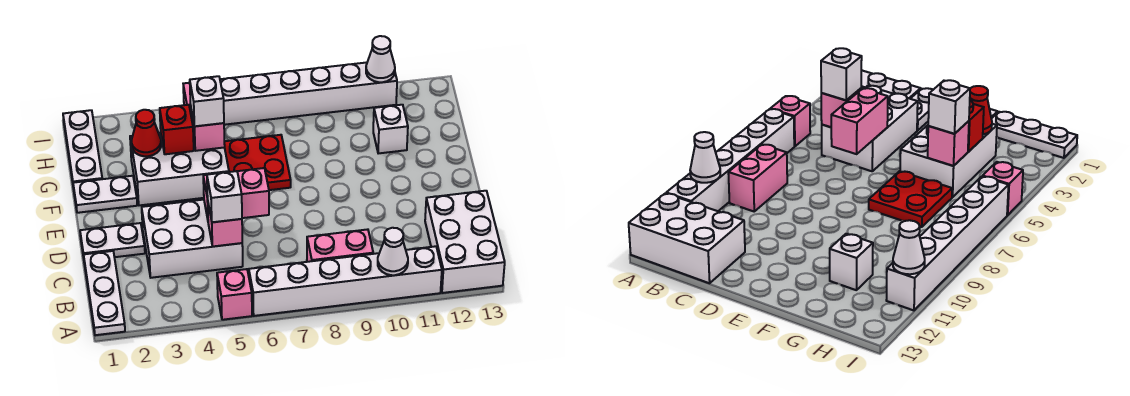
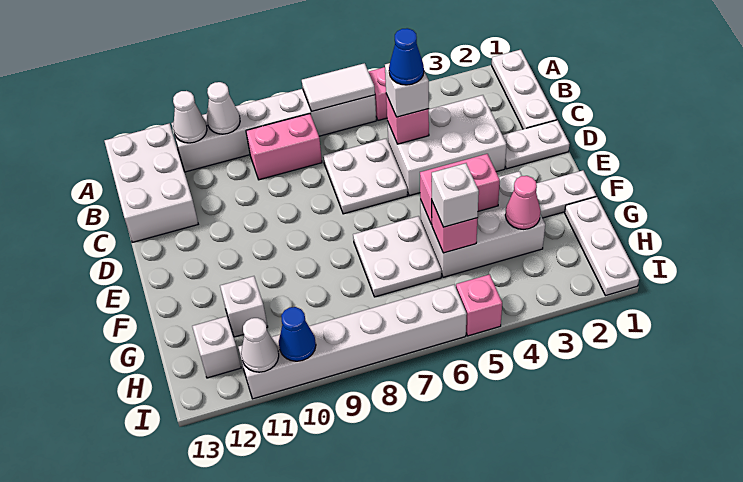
none -> white 1x2 tile [302,63,375,111]
none -> white 1x1 cone [173,91,207,143]
none -> blue 1x1 cone [389,28,424,85]
none -> white 2x2 plate [323,139,408,214]
pink 1x2 brick [203,168,269,219] -> pink 1x2 brick moved to [420,154,500,224]
red 2x2 plate [224,135,291,190] -> white 2x2 plate [353,216,441,297]
red 1x1 cone [132,110,161,156] -> pink 1x1 cone [505,176,541,229]
red 1x1 brick [160,105,194,154] -> none
none -> white 1x1 brick [192,316,241,378]
none -> blue 1x1 cone [279,307,316,361]

